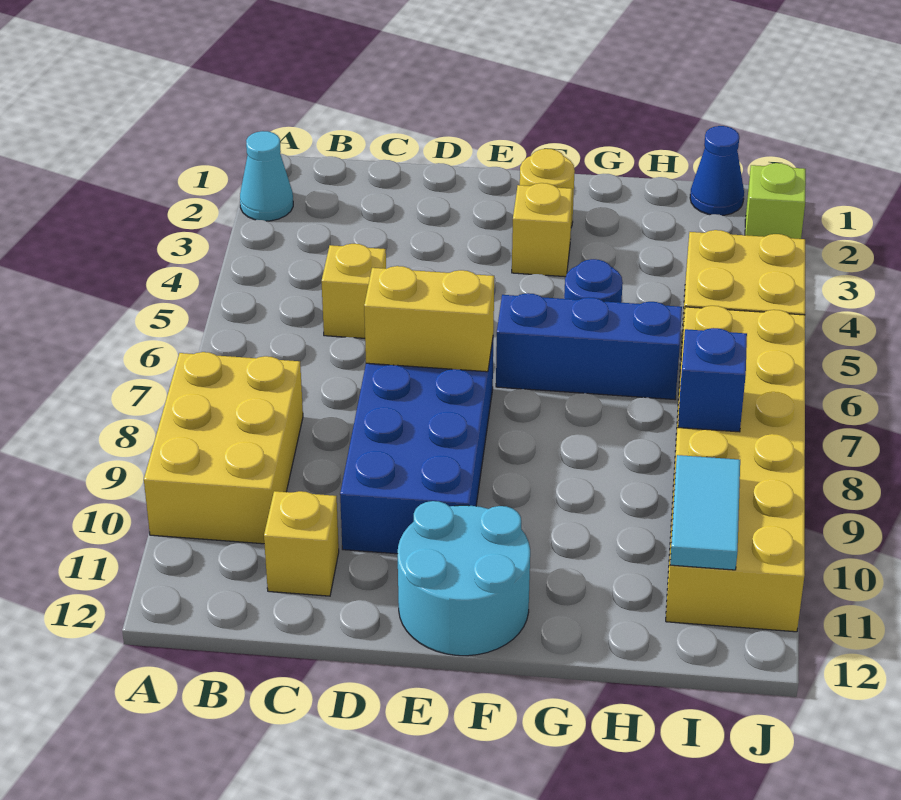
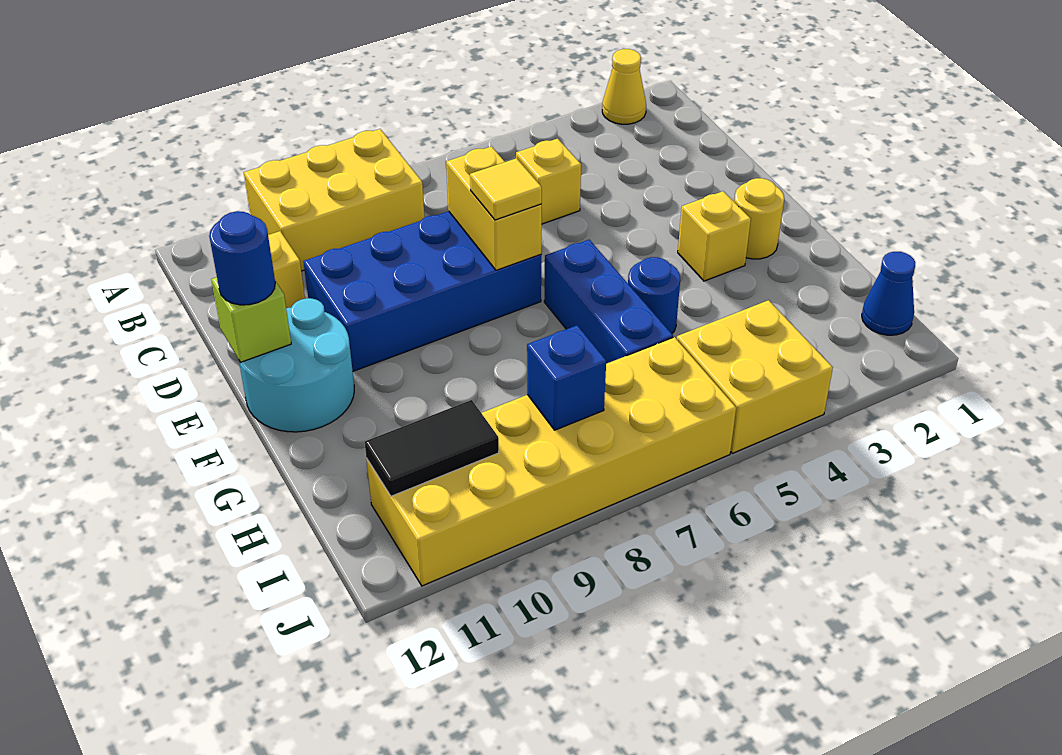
cyan 1x1 cone [240,131,293,221] -> yellow 1x1 cone [602,49,646,124]
none -> yellow 1x1 tile [470,158,542,220]
none -> blue 1x1 round brick [209,211,275,305]
cyan 1x2 tile [670,455,740,570] -> black 1x2 tile [365,400,499,496]
lime 1x1 brick [745,163,806,239] -> lime 1x1 brick moved to [211,277,291,362]

